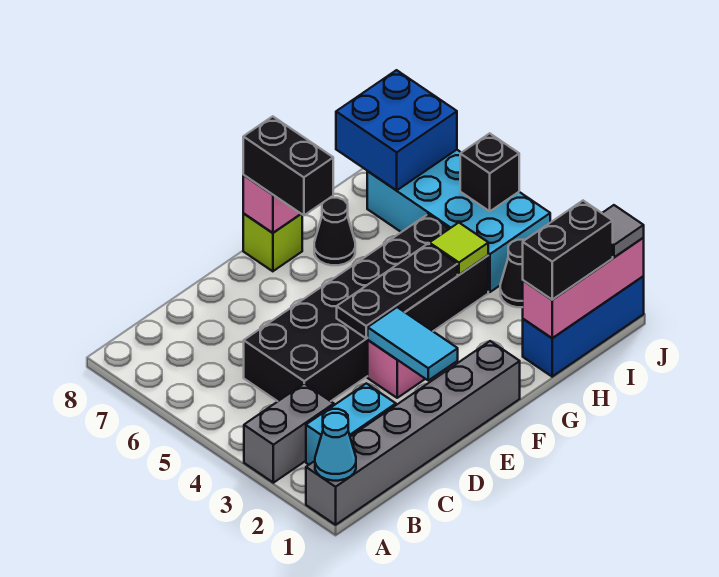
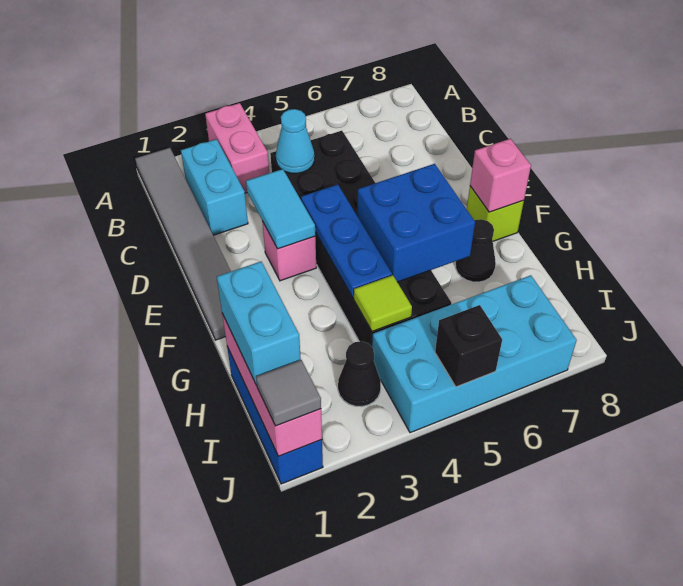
grey 1x6 brick [306,341,520,525] -> grey 1x6 tile [135,148,231,340]
cyan 1x1 cone [315,413,356,481] -> cyan 1x1 cone moved to [276,109,315,174]
grey 1x2 brick [244,384,334,483] -> pink 1x2 brick [205,103,269,193]
cyan 1x2 tile [368,307,458,380] -> cyan 1x2 tile turned to [246,169,315,249]
black 1x3 plate [337,244,458,338] -> blue 1x3 plate [301,185,392,298]
black 1x2 brick [243,116,333,215] -> none
black 1x2 brick [523,201,613,300] -> cyan 1x2 brick [217,262,301,385]
blue 2x2 brick [336,70,457,190] -> blue 2x2 brick moved to [357,164,475,282]

